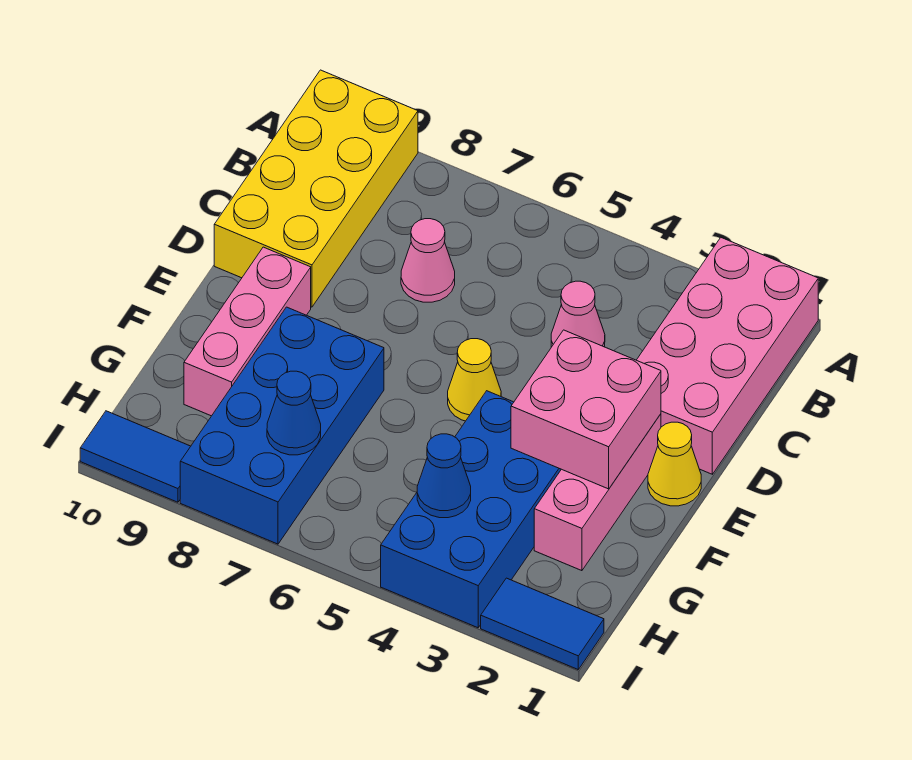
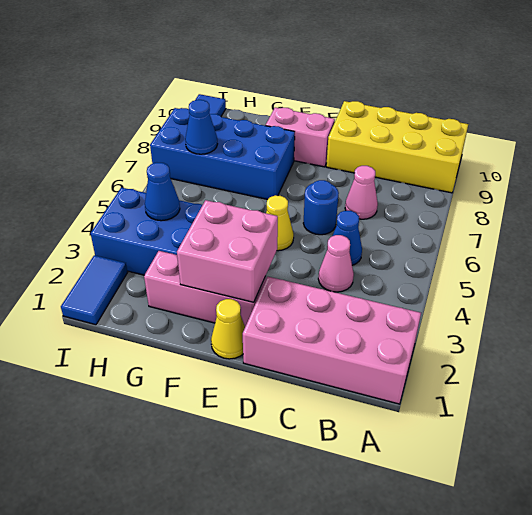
none -> blue 1x1 cone [333,210,362,265]
none -> blue 1x1 round brick [303,180,339,235]
pink 1x3 brick [184,247,311,416] -> pink 1x2 brick [266,107,335,167]

